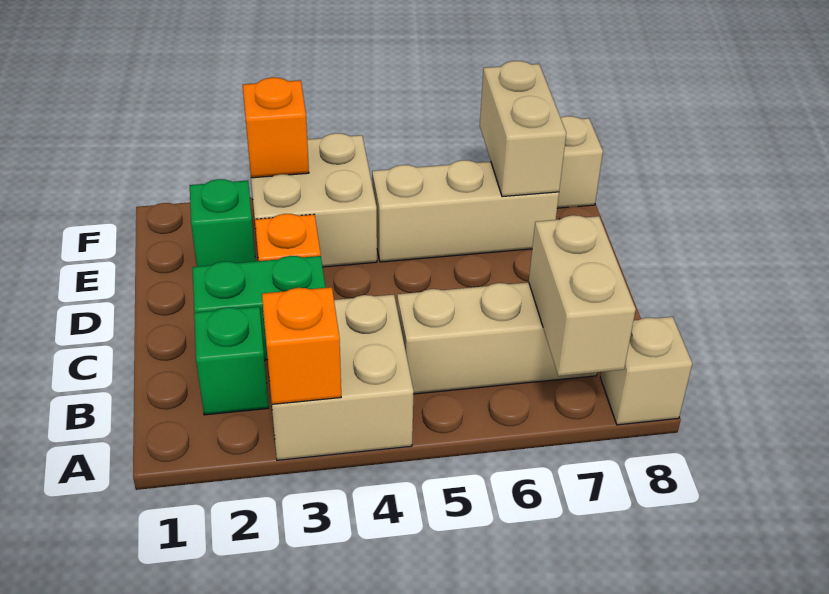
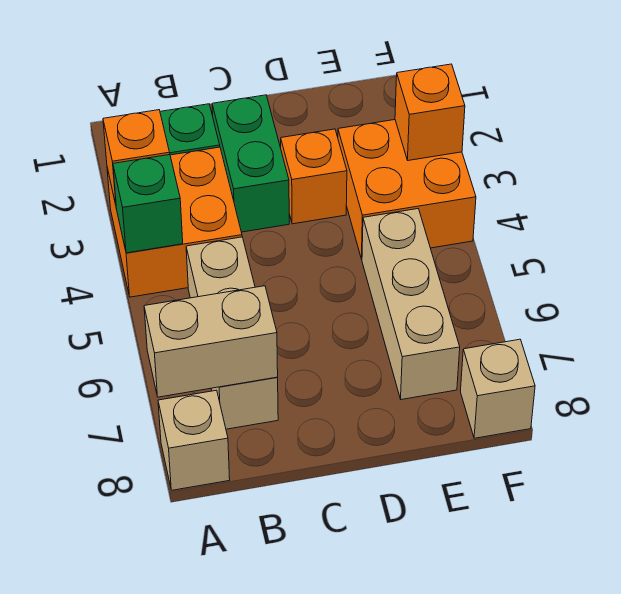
tan 2x2 brick [267,295,414,460] -> orange 2x2 brick [107,147,242,297]
green 1x1 brick [190,179,256,266] -> green 1x1 brick moved to [113,155,183,253]
tan 2x2 brick [251,133,377,267] -> orange 2x2 brick [338,120,476,259]
tan 1x2 brick [480,61,566,197] -> none

